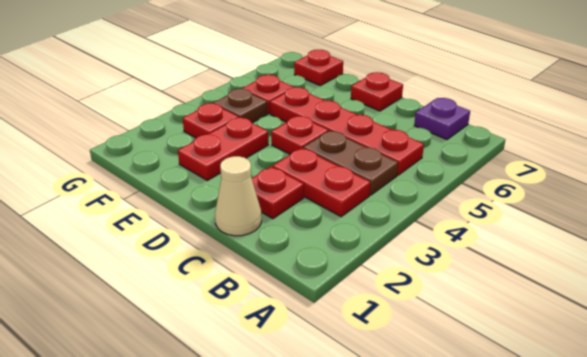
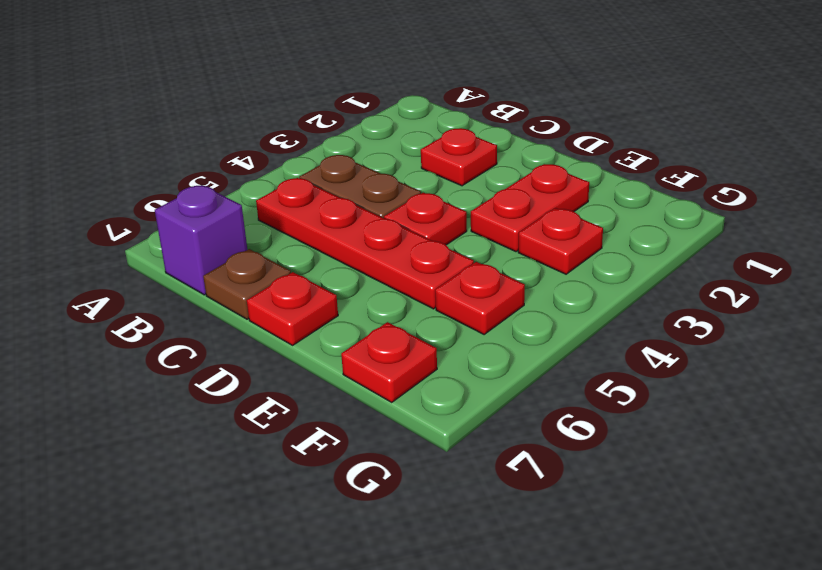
red 1x2 plate [273,148,370,217] -> none
purple 1x1 plate [414,98,470,140] -> purple 1x1 brick [155,185,247,295]
tan 1x1 cone [215,156,262,236] -> none
brown 1x1 plate [214,89,268,123] -> brown 1x1 plate moved to [203,249,291,319]

